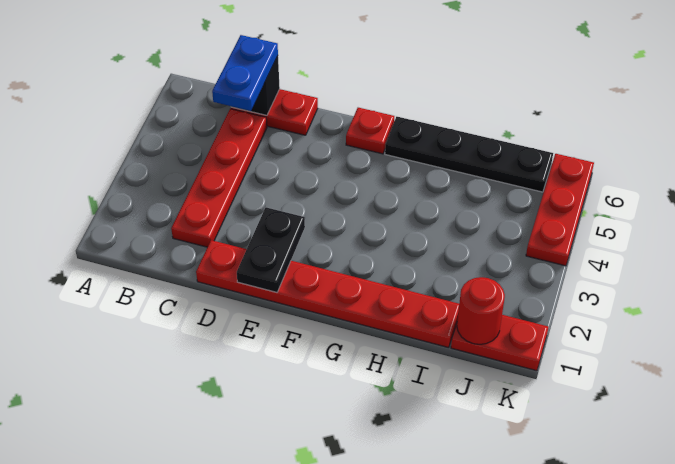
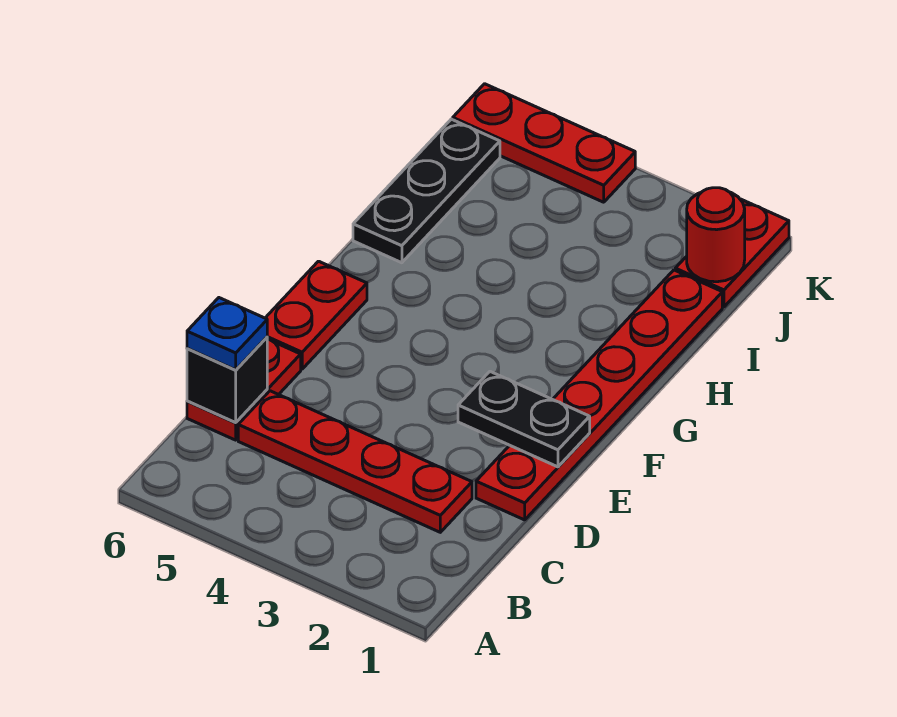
blue 1x2 plate [212,35,278,111] -> blue 1x1 plate [187,298,267,370]
red 1x1 plate [346,108,394,154] -> red 1x2 plate [266,261,367,369]
black 1x4 plate [385,117,553,192] -> black 1x3 plate [353,119,500,263]

